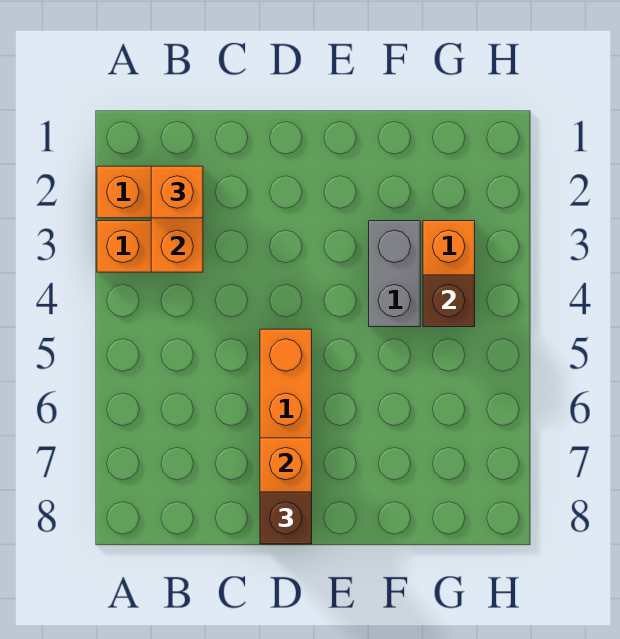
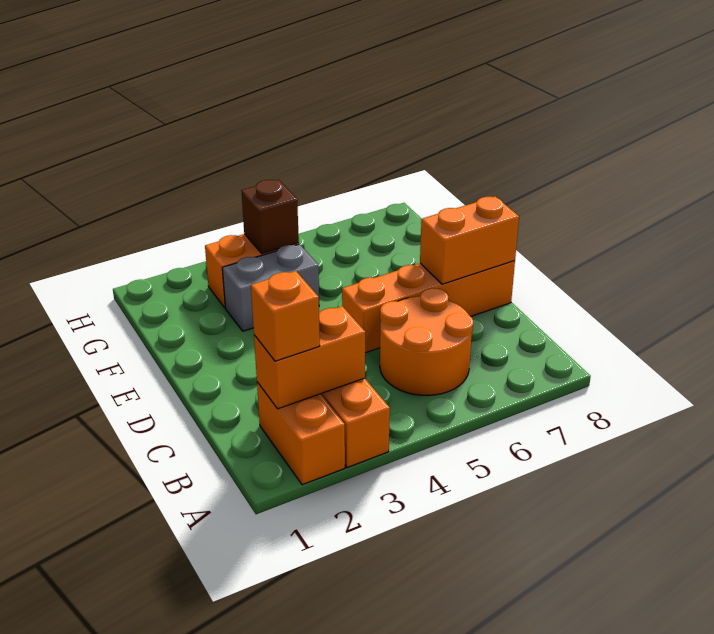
none -> orange 2x2 round brick [380,288,473,396]
brown 1x1 brick [260,492,312,544] -> none

